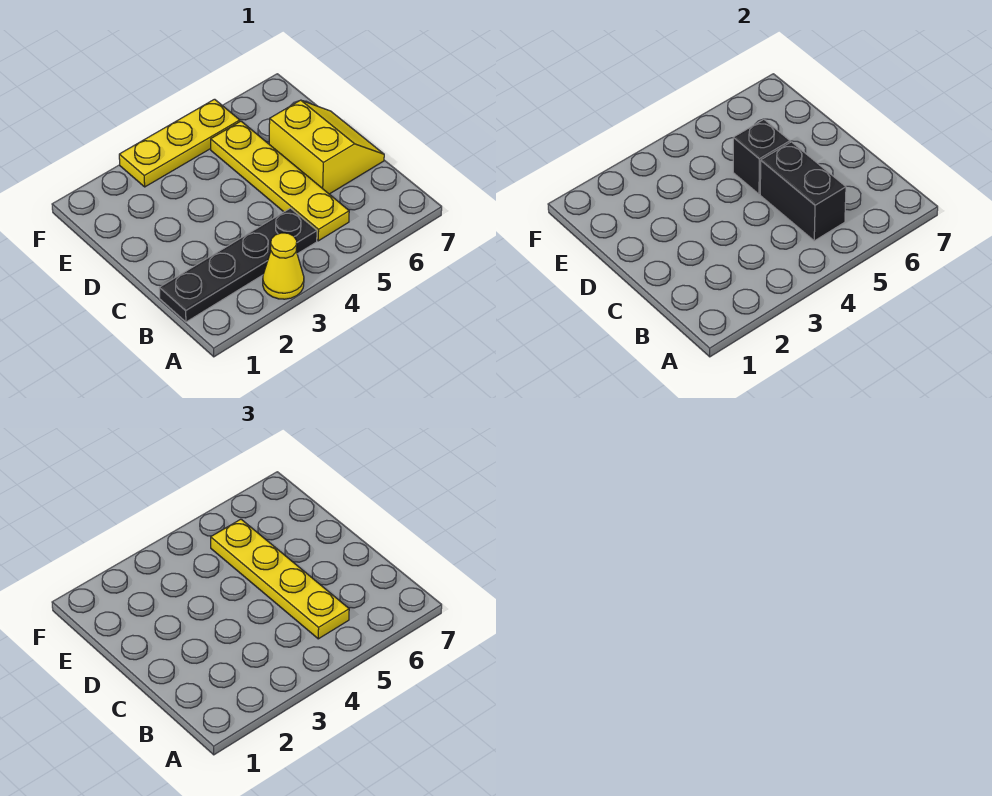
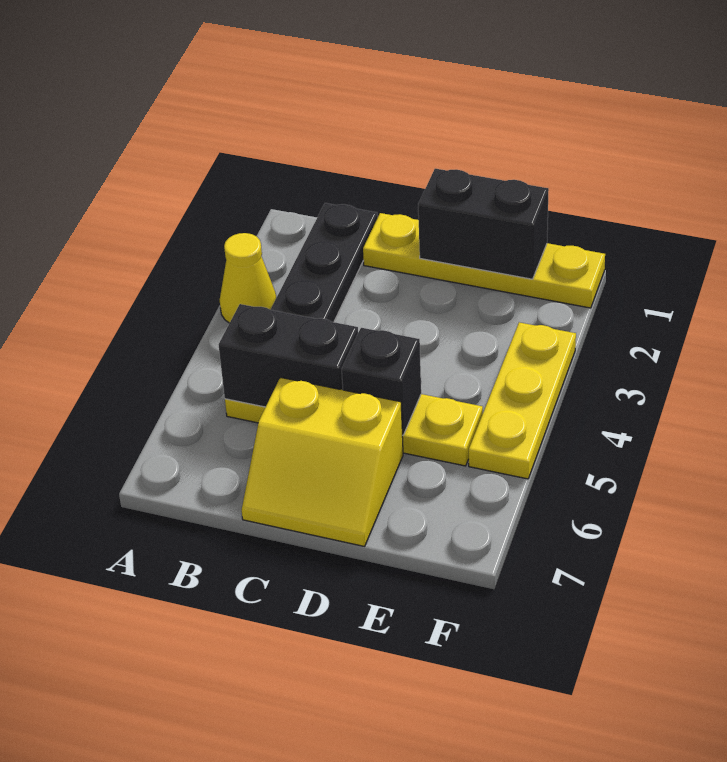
yellow 1x4 plate [211,519,349,639] -> yellow 1x4 plate moved to [363,213,605,308]
none -> black 1x2 brick [418,169,549,279]

